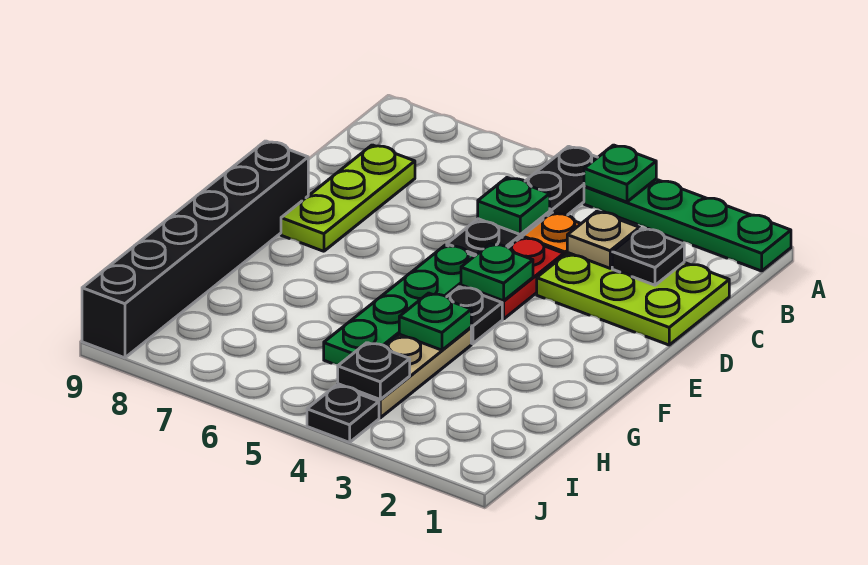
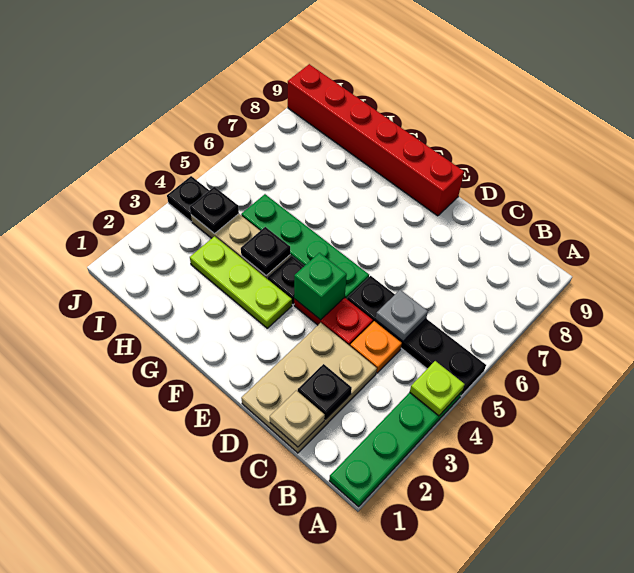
green 1x1 plate [584,145,656,202] -> lime 1x1 plate [410,361,465,416]
lime 2x3 plate [537,253,729,345] -> tan 2x3 plate [241,323,377,453]
tan 1x1 plate [567,211,640,268] -> tan 1x1 plate moved to [270,390,325,447]
green 1x1 plate [478,178,550,234] -> grey 1x1 plate [376,290,428,341]
lime 1x3 plate [281,145,415,251] -> lime 1x3 plate moved to [190,236,292,328]
green 1x1 plate [461,244,533,301] -> green 1x1 brick [294,253,347,320]
black 1x6 brick [82,141,308,358] -> red 1x6 brick [288,64,464,216]
green 1x1 plate [399,293,471,350] -> black 1x1 plate [241,227,290,276]

